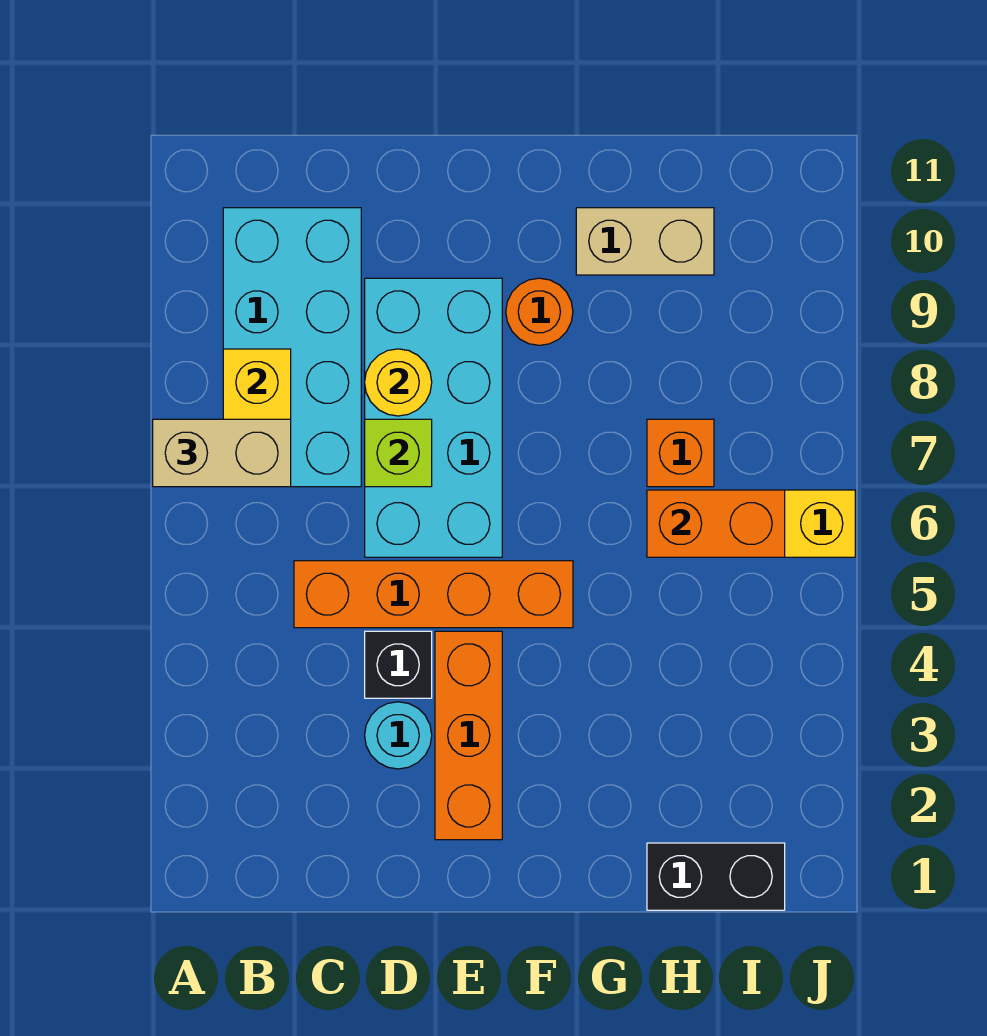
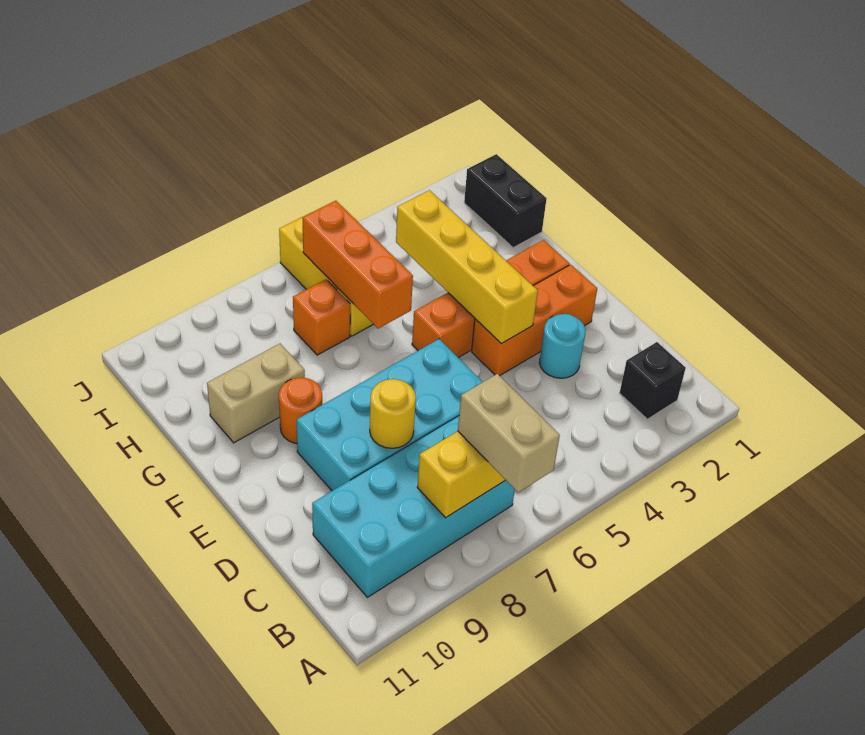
orange 1x4 brick [294,561,573,628] -> orange 1x4 brick turned to [412,240,569,358]
black 1x1 brick [365,631,432,698] -> black 1x1 brick moved to [620,342,686,419]
lime 1x1 brick [365,419,432,487] -> none
none -> yellow 1x4 brick [396,190,538,344]
tan 1x2 brick [576,208,714,275] -> tan 1x2 brick turned to [207,344,305,443]
orange 1x2 brick [647,490,785,557] -> orange 1x3 brick [302,201,413,329]

